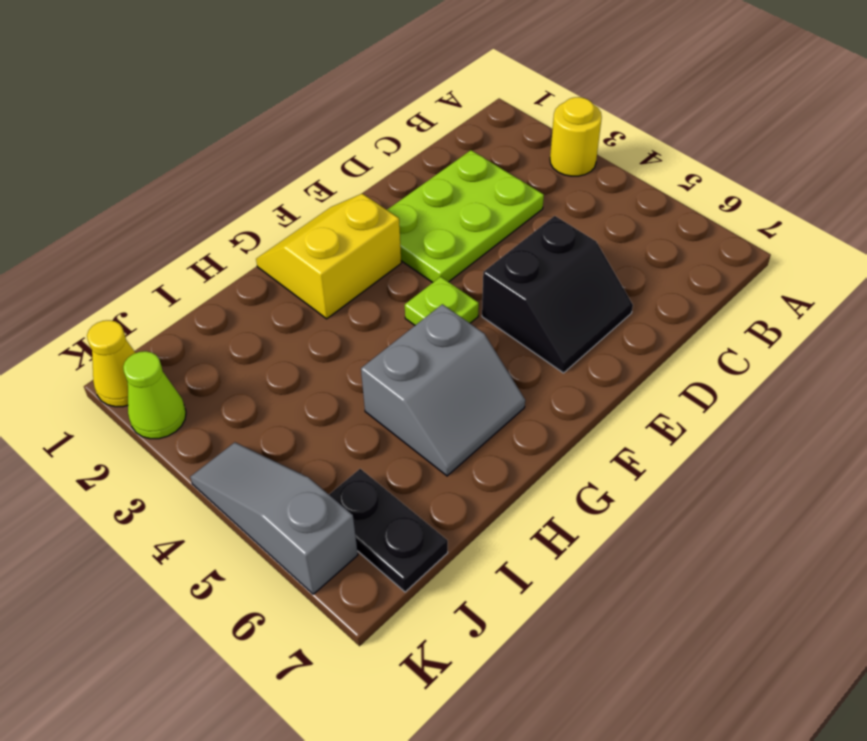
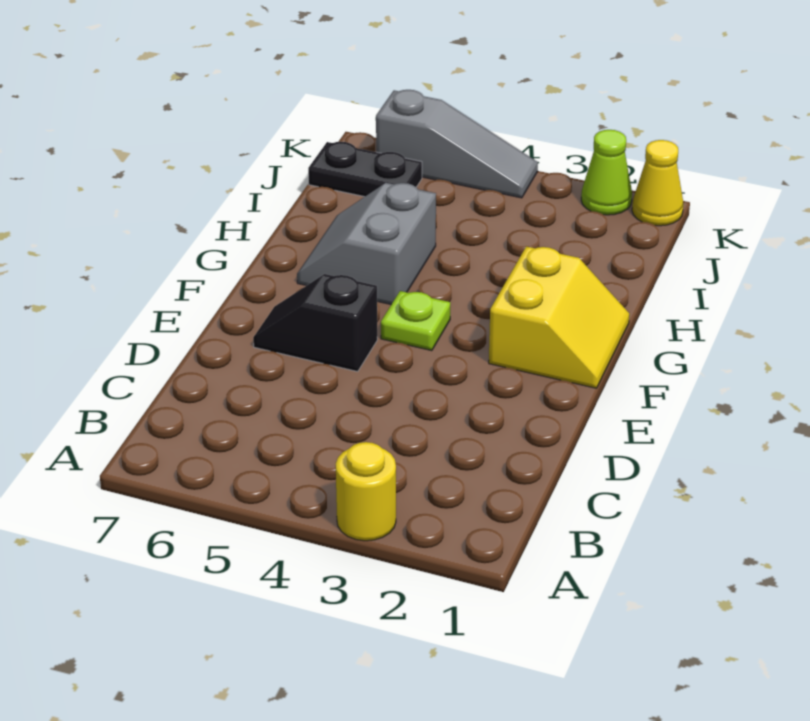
lime 2x3 plate [387,150,544,282] -> none
black 2x2 slope [482,216,633,373] -> black 1x2 slope [253,274,377,372]

